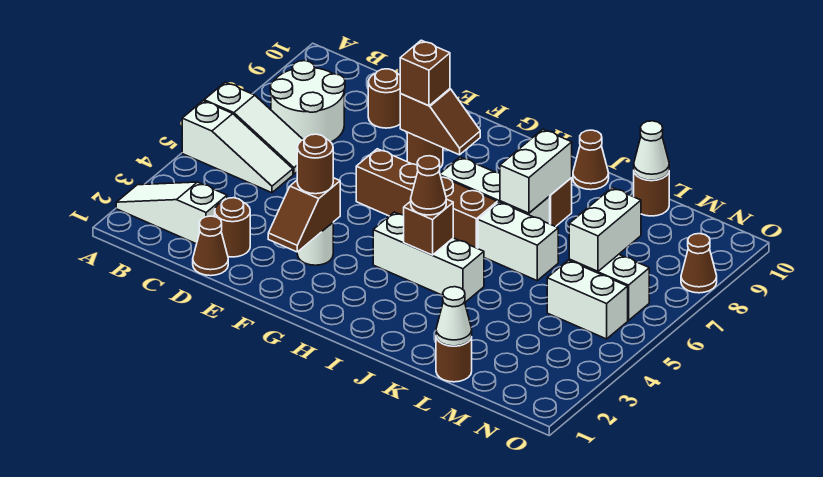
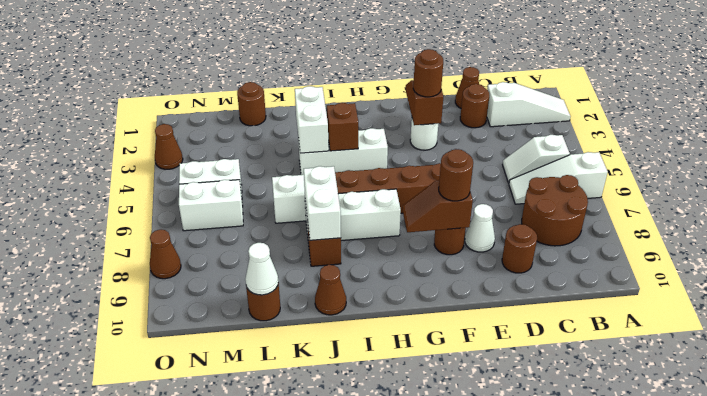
white 1x3 slope [182,101,293,193] -> white 1x2 slope [503,135,570,183]
white 2x2 round brick [270,61,345,142] -> brown 2x2 round brick [522,175,588,246]
brown 1x1 brick [400,40,450,106] -> brown 1x1 round brick [439,149,473,201]
brown 1x1 cone [411,156,446,215] -> brown 1x1 cone moved to [155,124,183,169]
white 1x1 cone [436,287,472,346] -> white 1x1 cone moved to [465,204,495,252]
white 1x2 brick [569,188,641,271] -> white 1x2 brick moved to [295,86,329,153]

